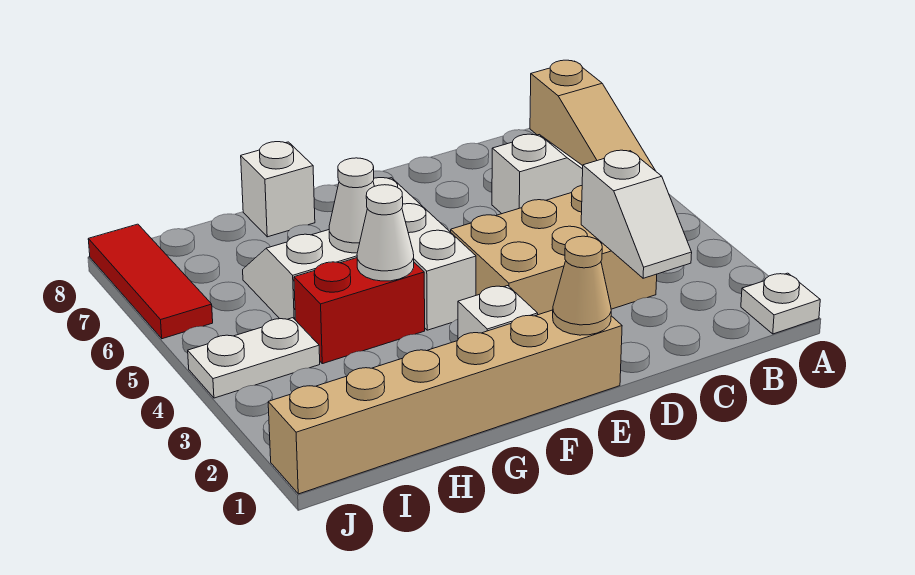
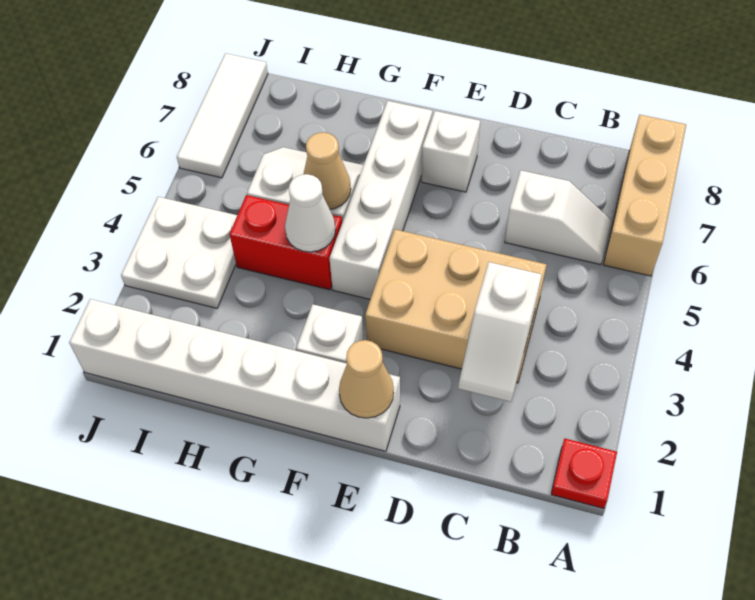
white 1x1 plate [741,273,820,334] -> red 1x1 plate [551,439,617,509]
tan 1x3 slope [530,60,655,170] -> tan 1x3 brick [603,115,686,276]
tan 1x6 brick [268,310,622,494] -> white 1x6 brick [69,299,400,451]
white 1x3 brick [373,178,476,330] -> white 1x4 brick [329,101,432,299]
white 1x1 cone [329,158,374,253] -> tan 1x1 cone [303,132,351,209]
white 1x1 brick [241,142,315,237] -> white 1x1 brick moved to [422,111,480,192]
white 1x2 plate [188,318,320,398] -> white 2x2 plate [121,197,237,308]
red 1x3 tile [88,224,213,339] -> white 1x3 tile [177,53,268,178]

